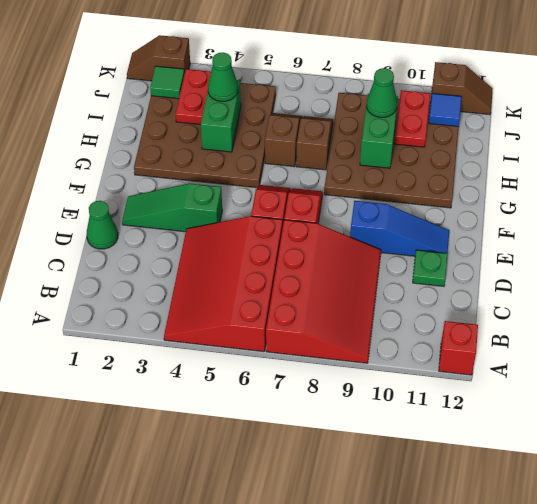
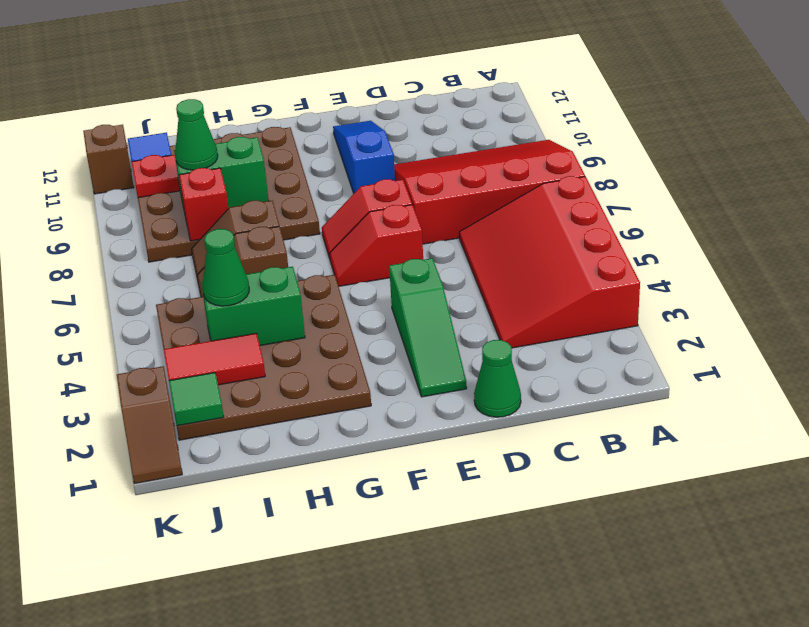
red 3x4 slope [164,216,282,352] -> red 3x4 slope turned to [459,176,640,348]
red 1x1 brick [439,321,478,375] -> red 1x1 brick moved to [179,168,229,241]
green 1x1 plate [413,250,448,286] -> none
red 1x2 plate [176,69,211,125] -> red 1x2 tile [164,333,265,385]

